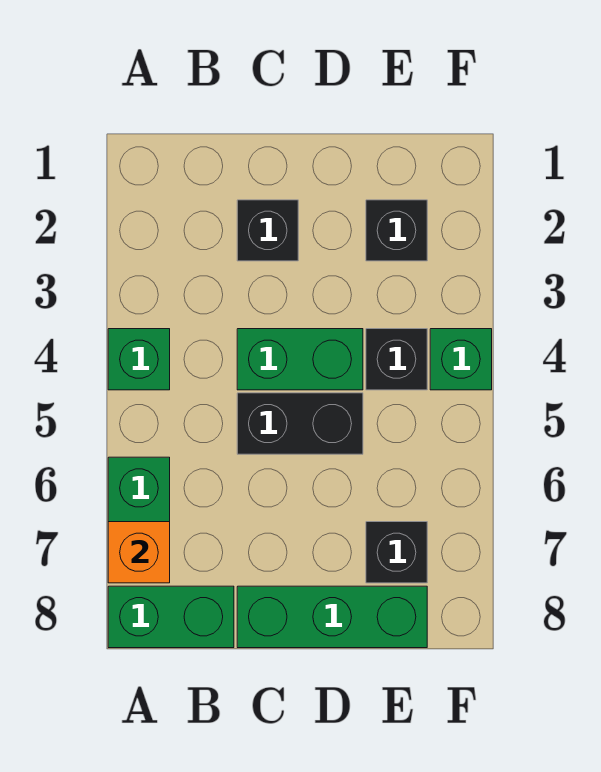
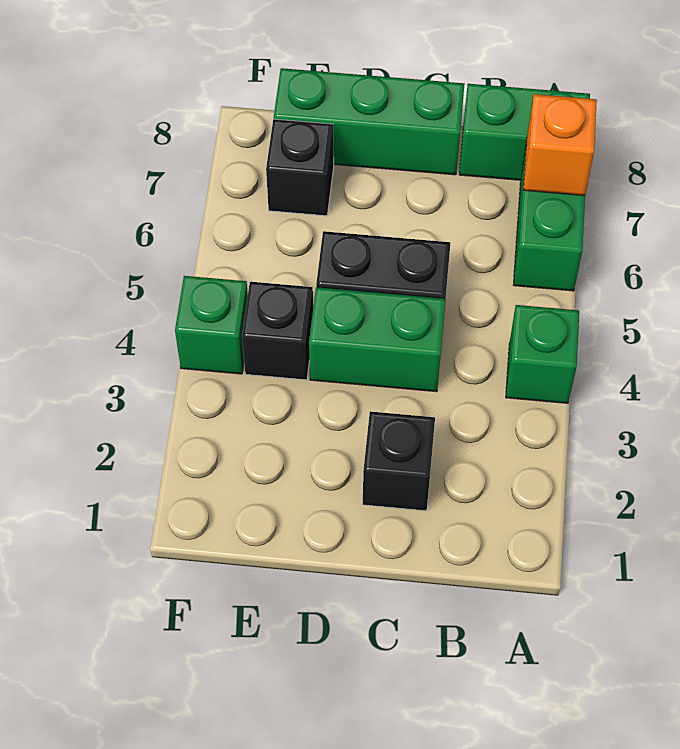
black 1x1 brick [366,200,427,261] -> none

